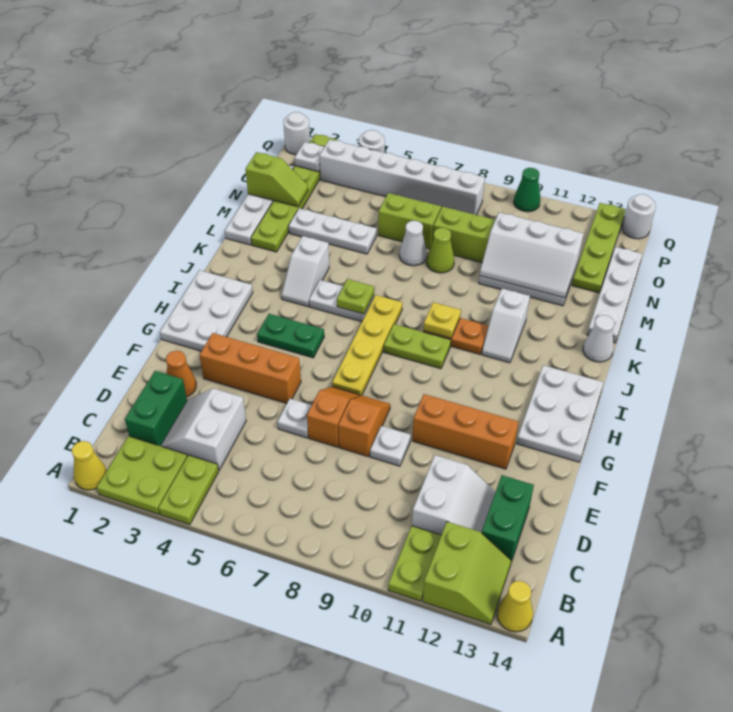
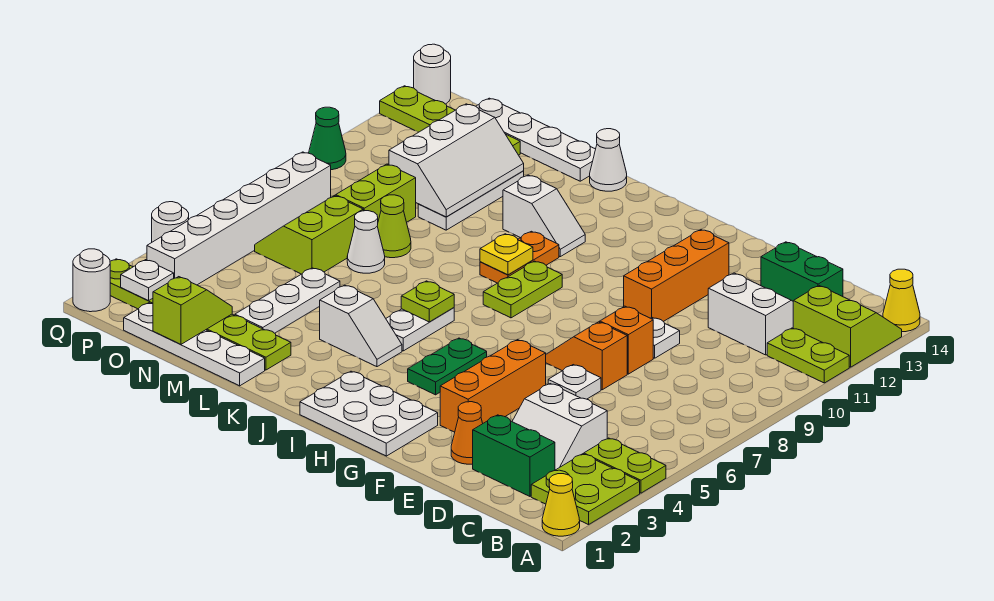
yellow 1x4 plate [332,295,402,396] -> none
white 2x3 plate [517,365,603,462] -> none

